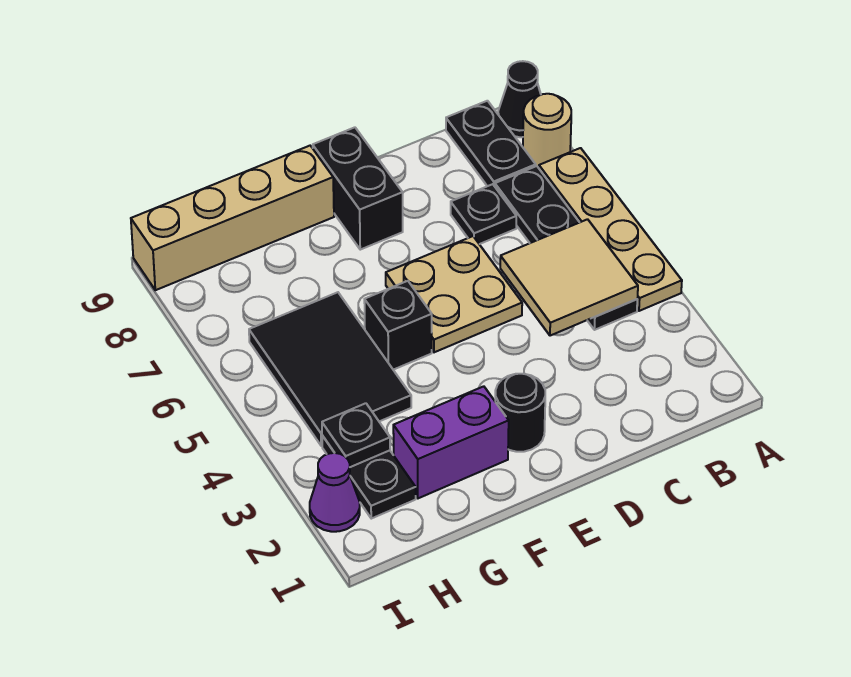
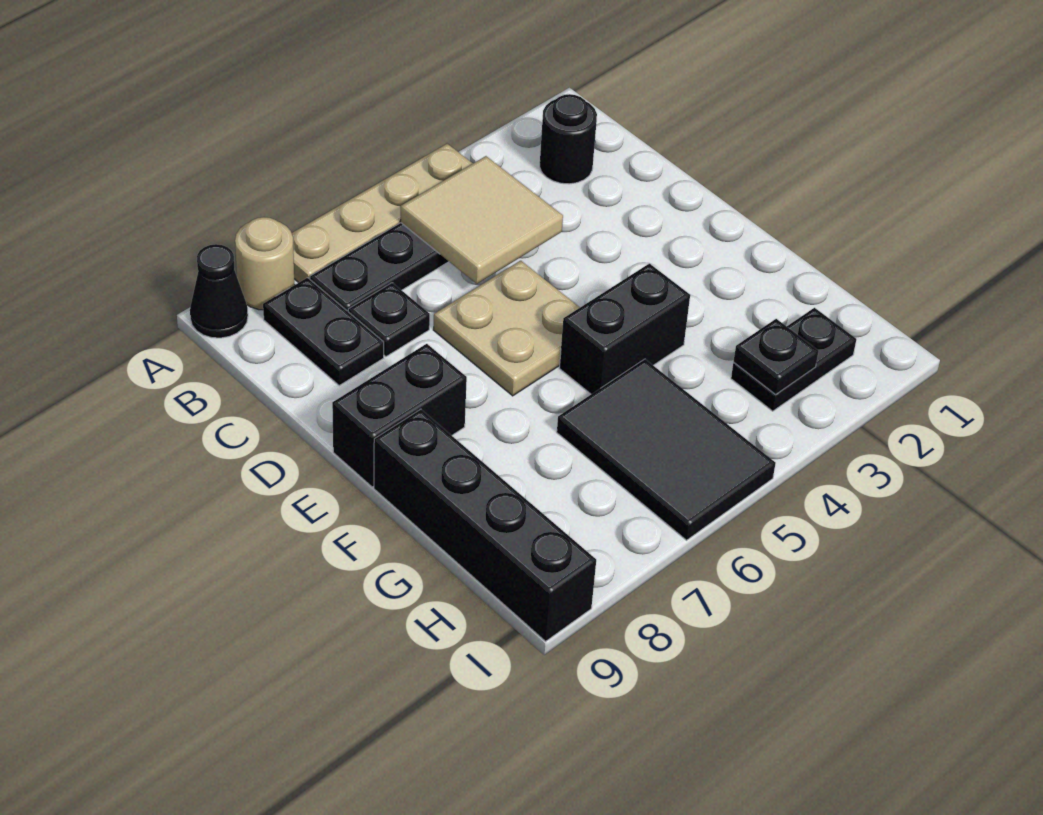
black 1x2 plate [446,101,536,186] -> black 1x2 plate turned to [263,278,384,385]
black 1x1 round brick [495,374,545,452] -> black 1x1 round brick moved to [540,94,597,184]
purple 1x2 brick [393,386,509,498] -> none
black 1x1 brick [364,281,432,370] -> black 1x2 brick [559,264,690,394]
tan 1x4 brick [131,146,334,290] -> black 1x4 brick [374,409,596,641]
black 2x3 tile [249,292,411,446] -> black 2x3 tile turned to [557,359,776,540]
purple 1x1 cone [310,453,360,532] -> none

